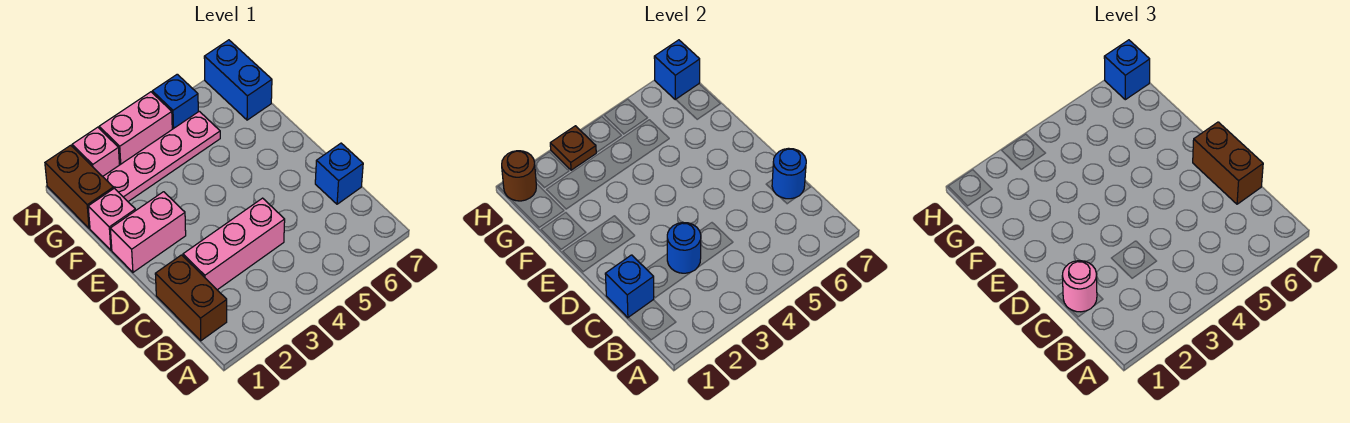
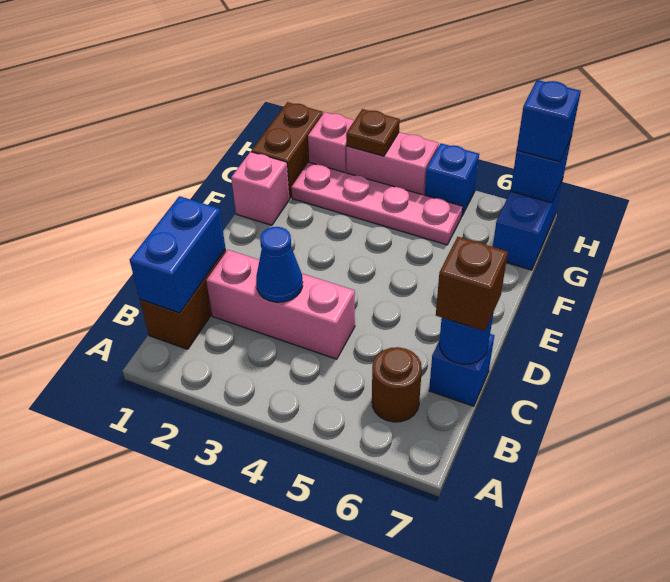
blue 1x1 brick [605,255,654,318] -> blue 1x2 brick [130,196,226,313]
pink 1x1 round brick [1062,261,1097,312] -> none
blue 1x1 round brick [667,222,701,273] -> blue 1x1 cone [256,227,303,302]
brown 1x2 brick [1193,122,1263,204] -> brown 1x1 brick [436,237,508,331]
pink 1x2 brick [110,192,186,272] -> none
brown 1x1 round brick [502,151,536,201] -> brown 1x1 round brick moved to [372,347,422,422]

